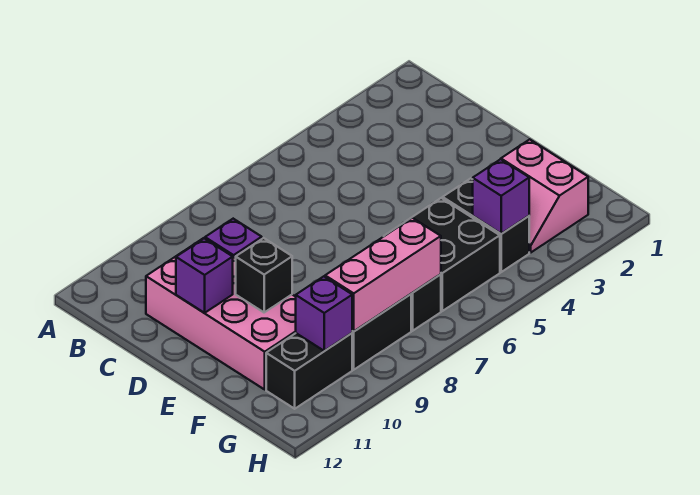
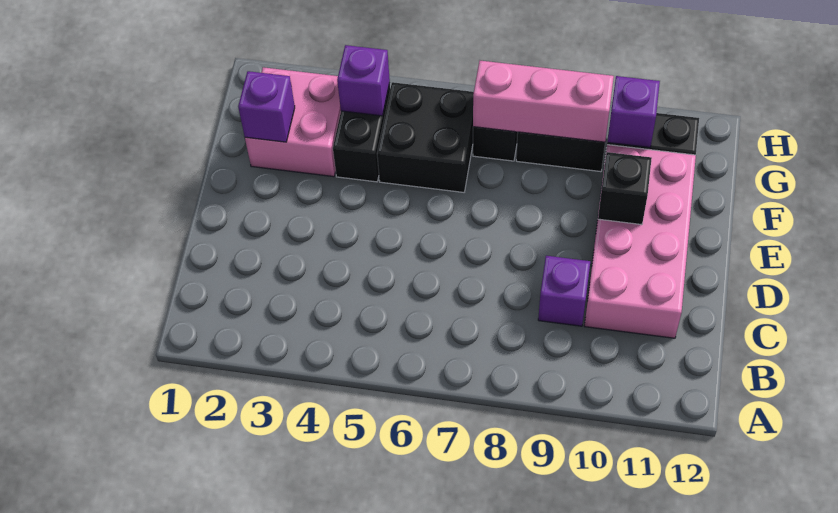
purple 1x1 brick [176,238,233,313] -> purple 1x1 brick moved to [238,71,295,142]
pink 2x2 slope [501,139,588,252] -> pink 2x2 brick [245,67,341,177]

